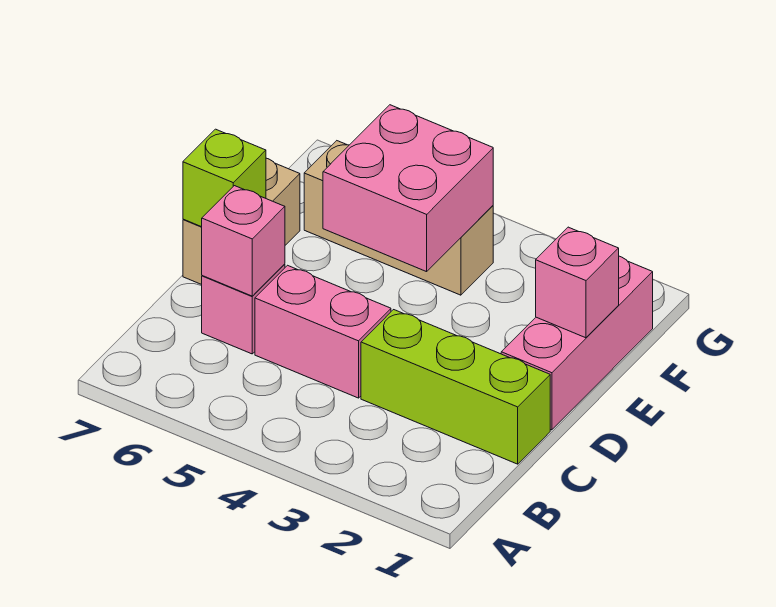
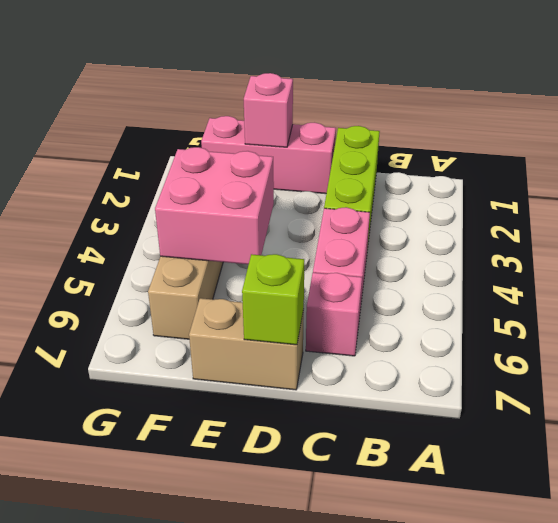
pink 1x1 brick [202,186,285,296] -> none

